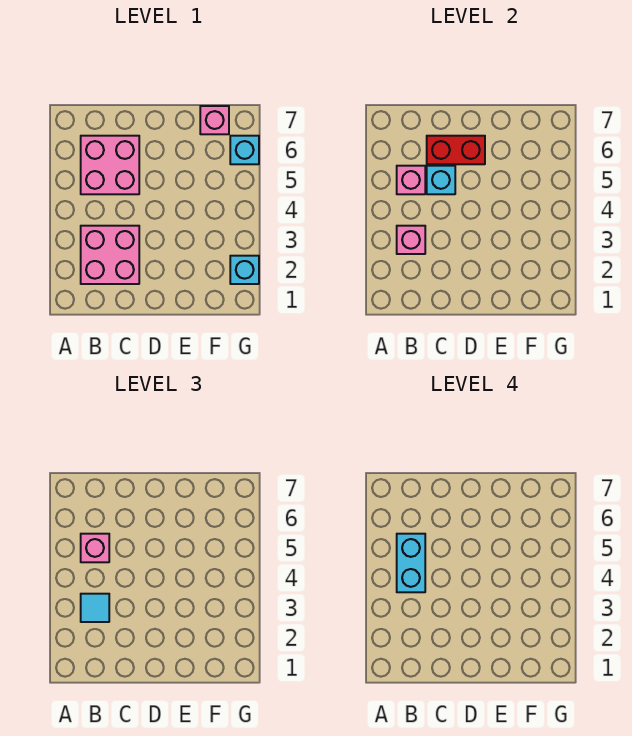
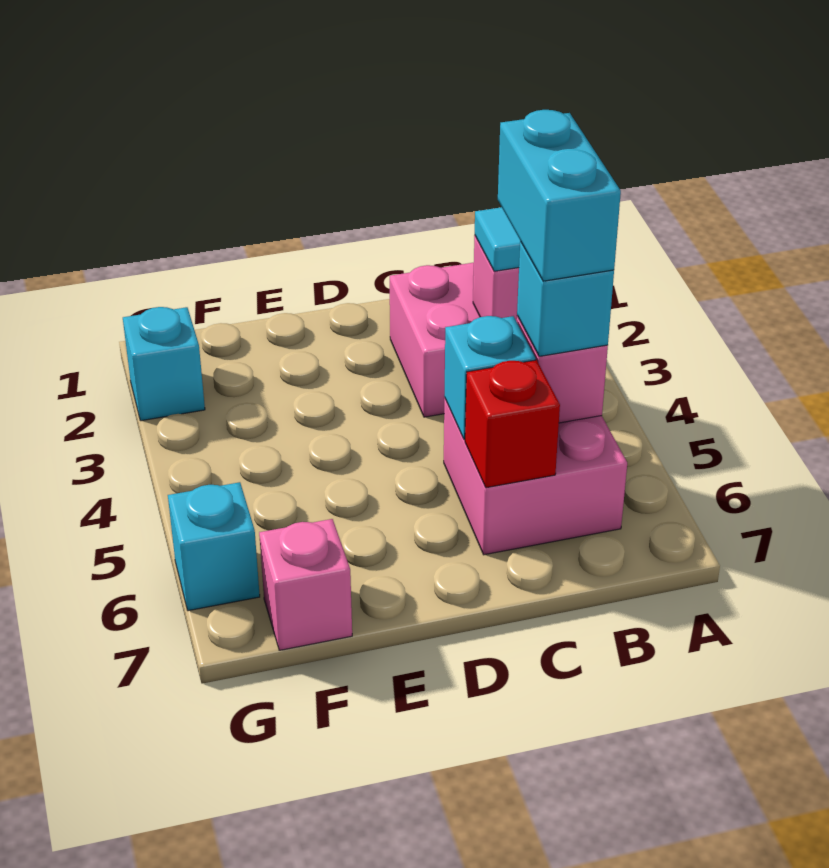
pink 1x1 brick [81,534,109,562] -> cyan 1x1 brick [517,241,614,356]
red 1x2 brick [427,136,485,164] -> red 1x1 brick [465,360,560,488]

